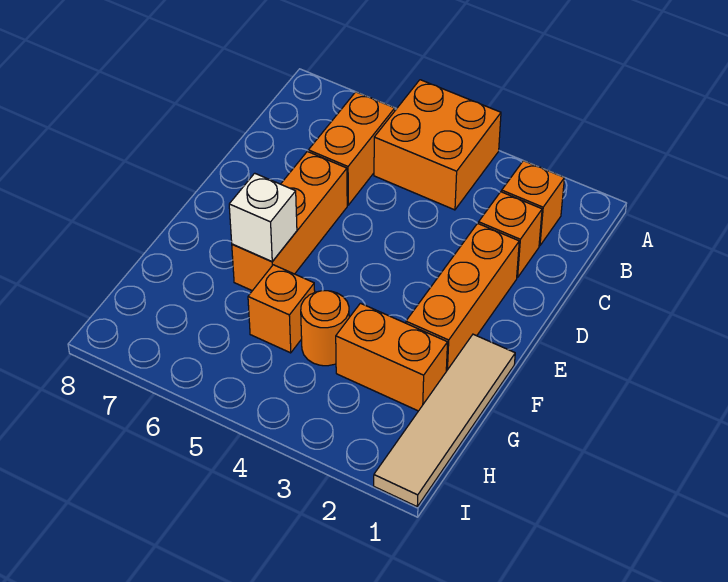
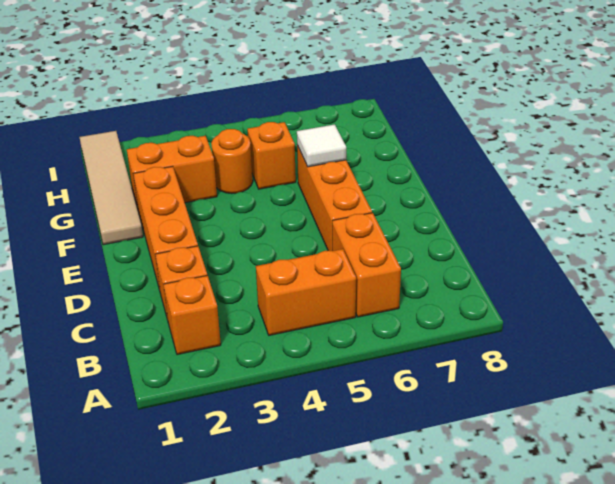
orange 2x2 brick [374,80,501,210] -> orange 1x2 brick [256,249,356,335]
white 1x1 brick [229,173,297,262] -> white 1x1 tile [297,124,346,167]

